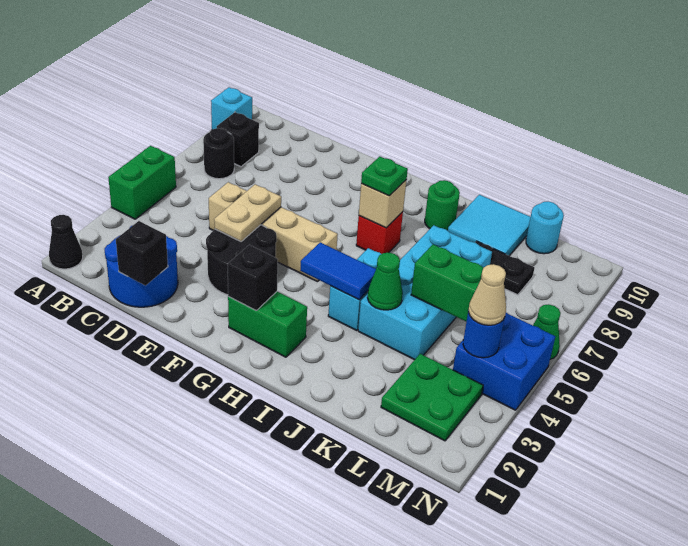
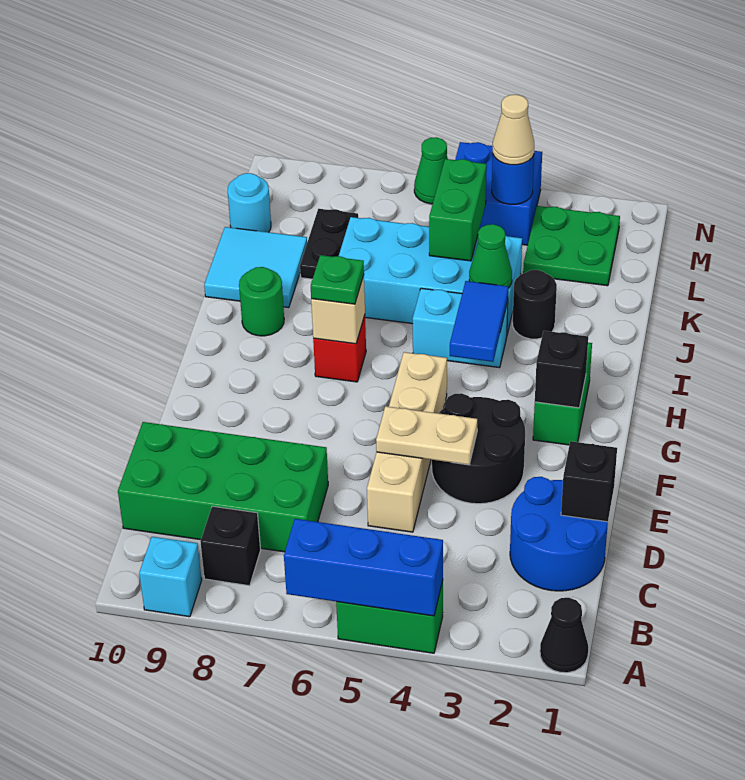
none -> blue 1x3 brick [284,519,443,616]
black 1x1 round brick [203,128,234,179] -> black 1x1 round brick moved to [513,270,557,339]
none -> green 2x4 brick [118,422,328,552]

